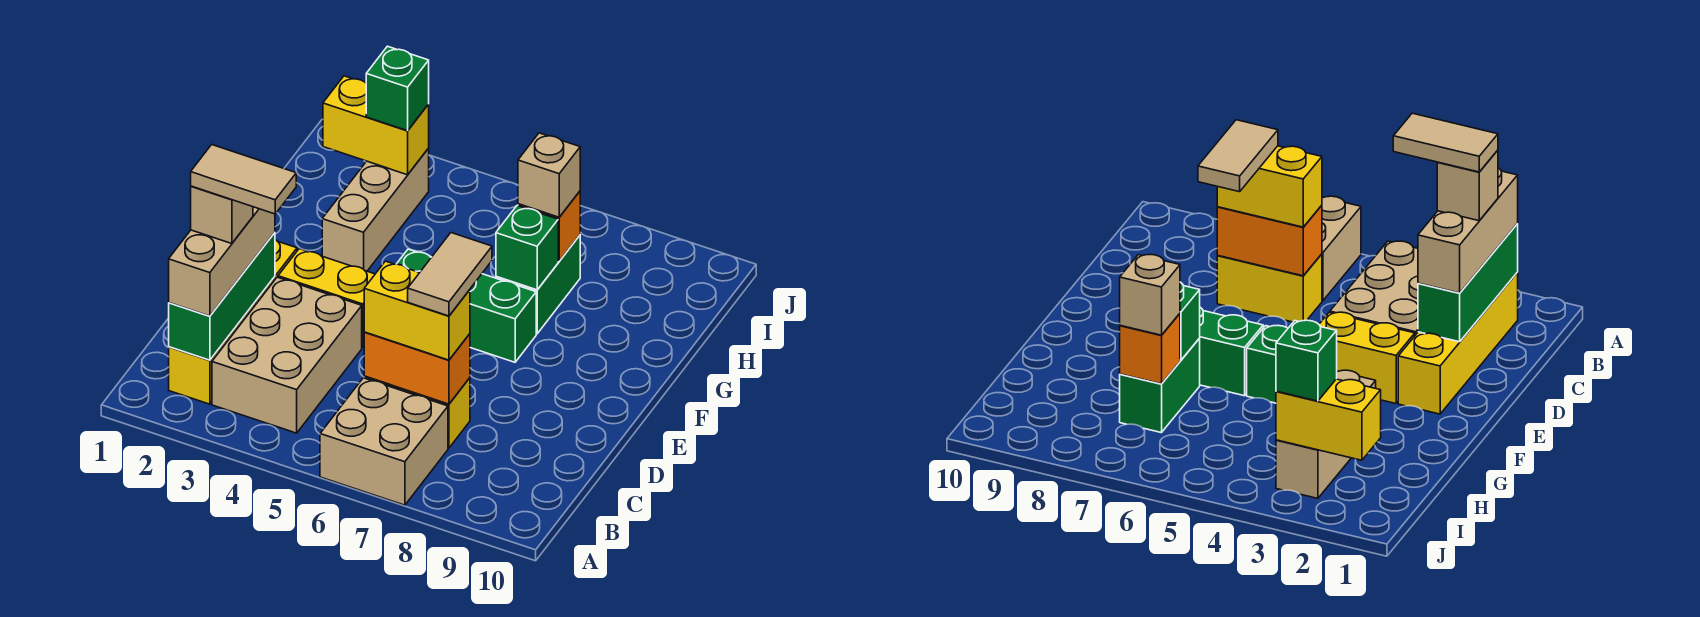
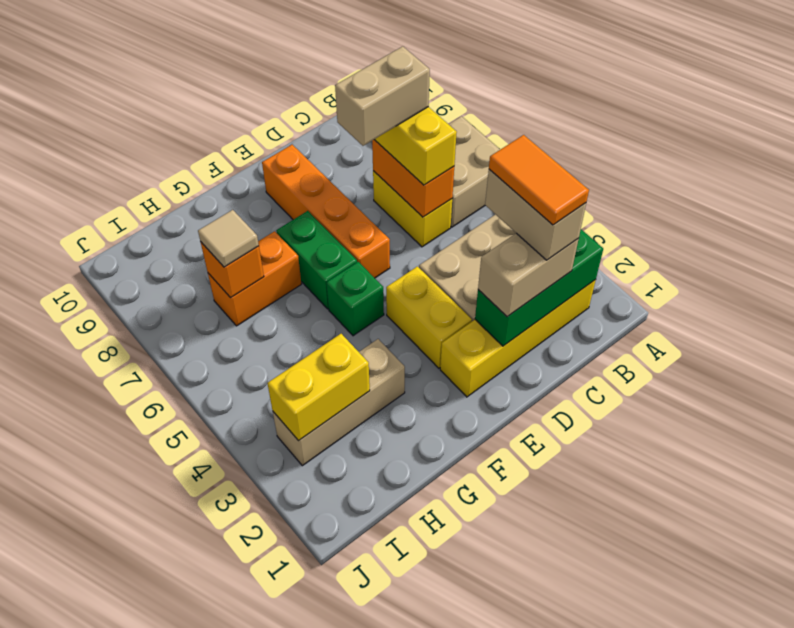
tan 1x3 brick [169,207,275,316] -> tan 1x2 brick [478,233,579,317]
tan 1x1 brick [191,186,253,244] -> tan 1x2 brick [485,169,586,260]
tan 1x2 tile [191,145,296,214] -> orange 1x2 tile [489,135,589,225]
tan 1x2 tile [408,233,492,316] -> tan 1x2 brick [335,46,430,146]
none -> orange 1x4 brick [262,145,390,278]
green 1x2 brick [496,235,580,334] -> orange 1x2 brick [208,231,301,326]
green 1x1 brick [496,206,558,290] -> none
tan 1x1 brick [518,133,580,217] -> tan 1x1 tile [198,210,259,267]
yellow 1x2 brick [323,76,429,175] -> yellow 1x2 brick turned to [267,334,370,441]
green 1x1 brick [366,46,429,131] -> none

